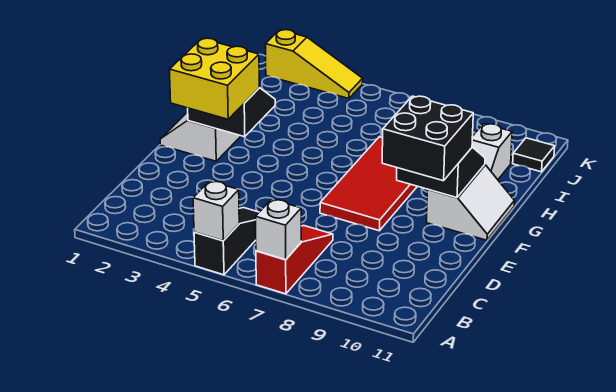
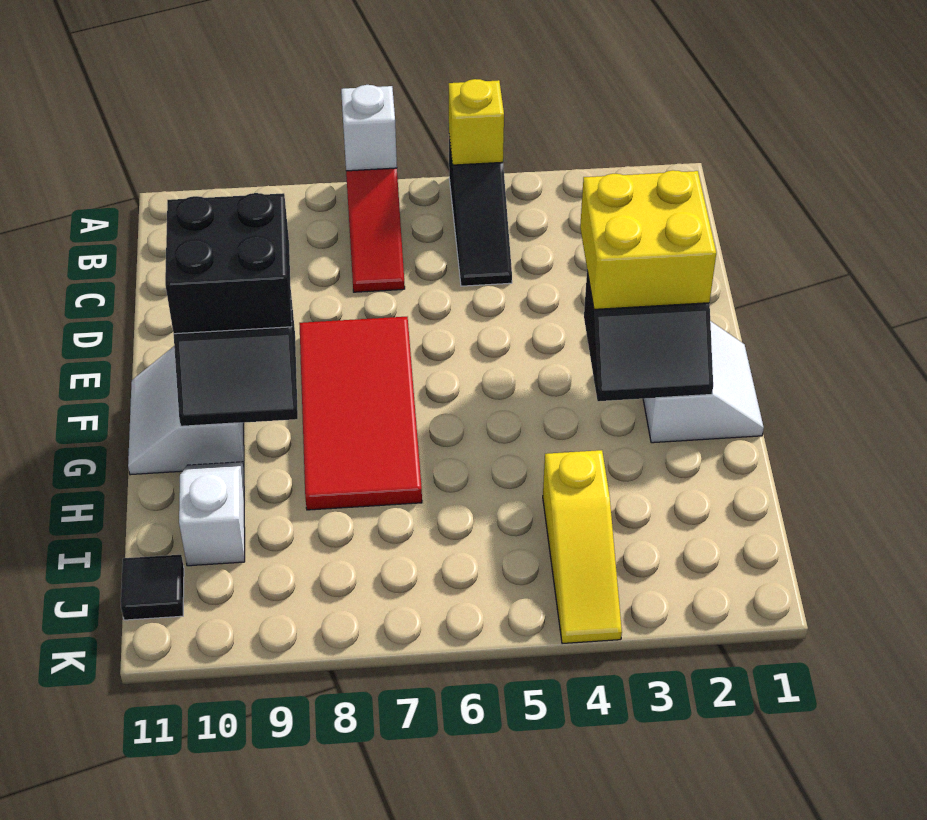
white 1x1 brick [193,181,239,241] -> yellow 1x1 brick [449,79,504,165]
yellow 1x3 slope [266,30,363,98] -> yellow 1x3 slope turned to [543,450,622,644]

